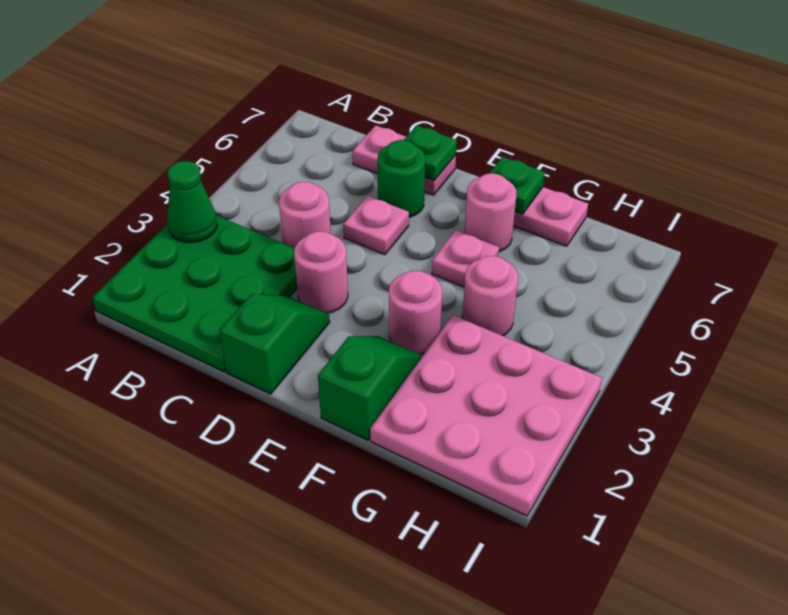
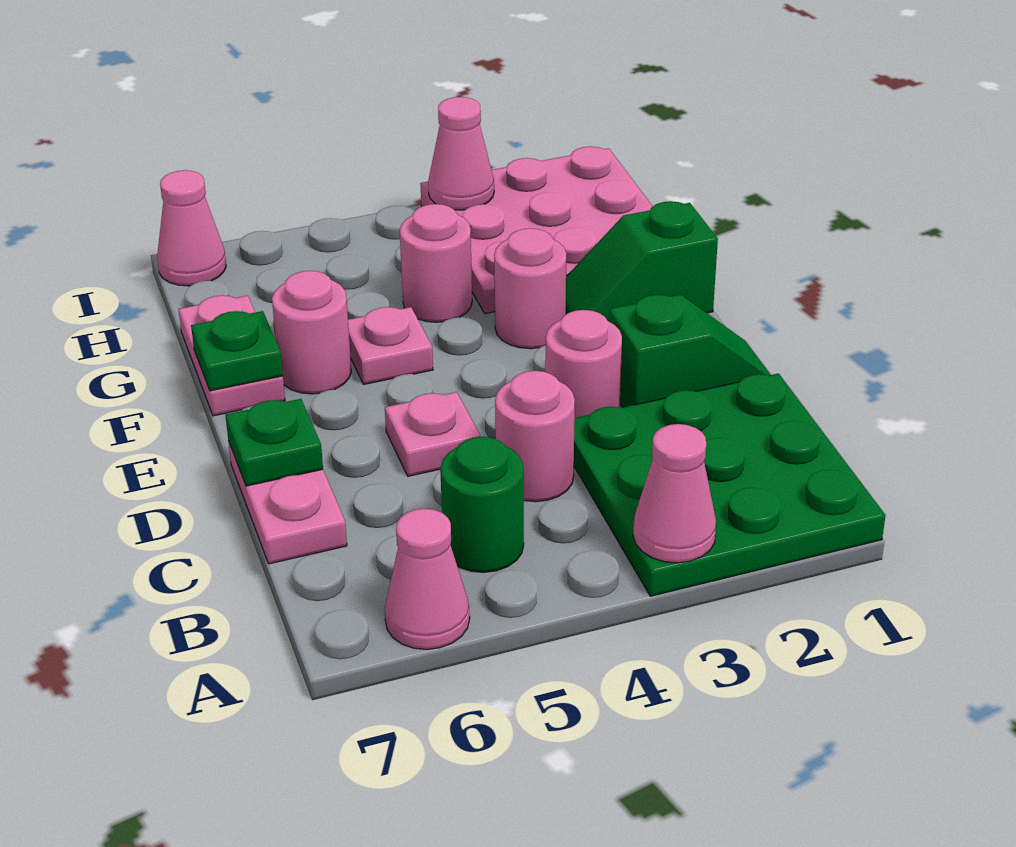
green 1x1 cone [167,161,217,242] -> pink 1x1 cone [633,424,716,563]
none -> pink 1x1 cone [385,509,470,649]
green 1x2 slope [219,294,330,394] -> green 1x2 slope turned to [609,294,771,407]
green 1x1 round brick [378,140,425,217] -> green 1x1 round brick moved to [440,437,524,572]
none -> pink 1x1 cone [428,97,494,210]
none -> pink 1x1 cone [157,170,226,286]

